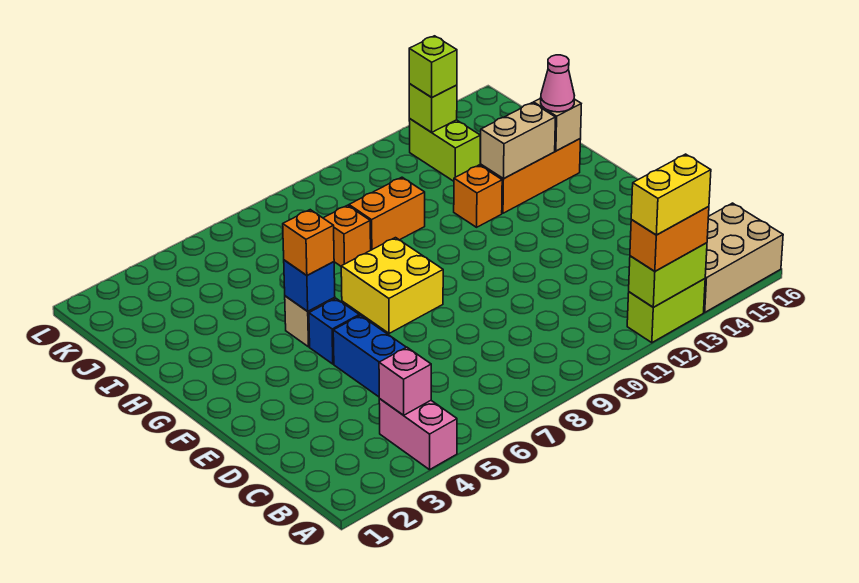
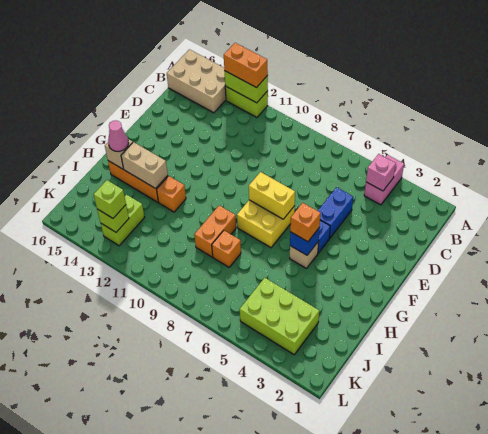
yellow 1x2 brick [631,154,711,235] -> yellow 1x2 brick moved to [249,172,295,219]
orange 1x2 brick [349,177,425,250] -> orange 1x2 brick turned to [194,205,236,257]
none -> lime 2x3 brick [240,278,319,355]

